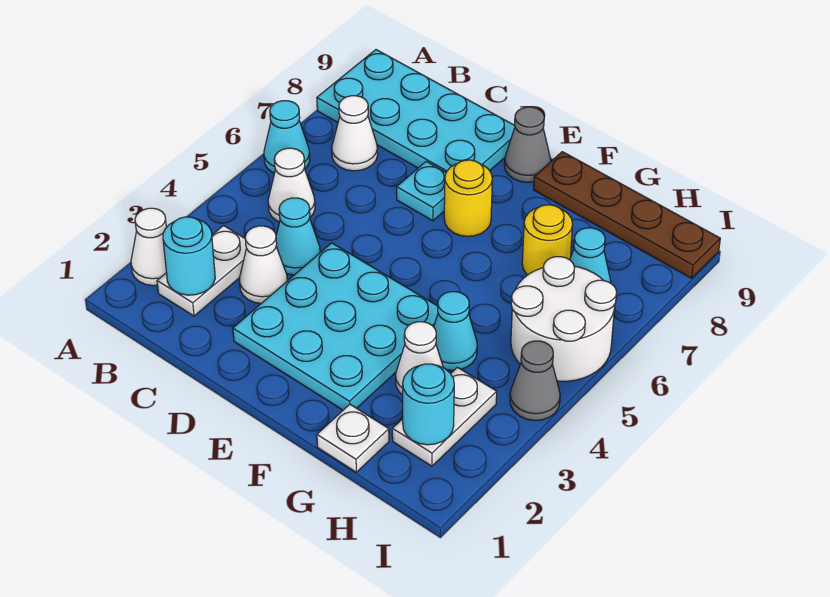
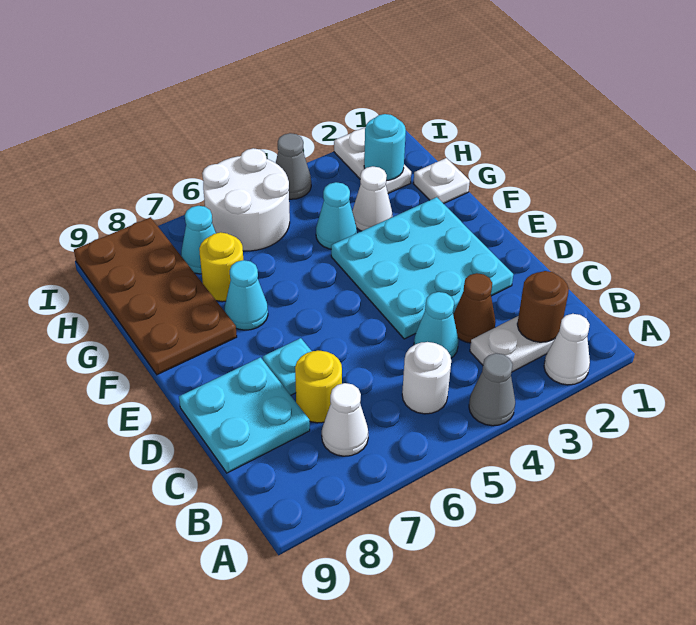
cyan 1x1 cone [264,101,310,173] -> cyan 1x1 cone moved to [225,260,268,330]
cyan 2x4 plate [317,50,515,172] -> cyan 2x2 plate [179,357,310,473]
cyan 1x1 round brick [163,217,215,295] -> brown 1x1 round brick [517,271,569,342]
white 1x1 cone [268,148,315,222] -> white 1x1 round brick [402,342,451,414]
white 1x1 cone [239,226,287,303] -> brown 1x1 cone [453,273,496,343]
yellow 1x1 round brick [444,160,492,236] -> yellow 1x1 round brick moved to [295,351,342,423]
grey 1x1 cone [504,107,551,182] -> grey 1x1 cone moved to [469,353,515,426]
brown 1x4 plate [534,152,720,278] -> brown 2x4 plate [74,217,237,375]
white 1x2 plate [392,367,497,466] -> white 1x2 plate turned to [334,127,411,193]

